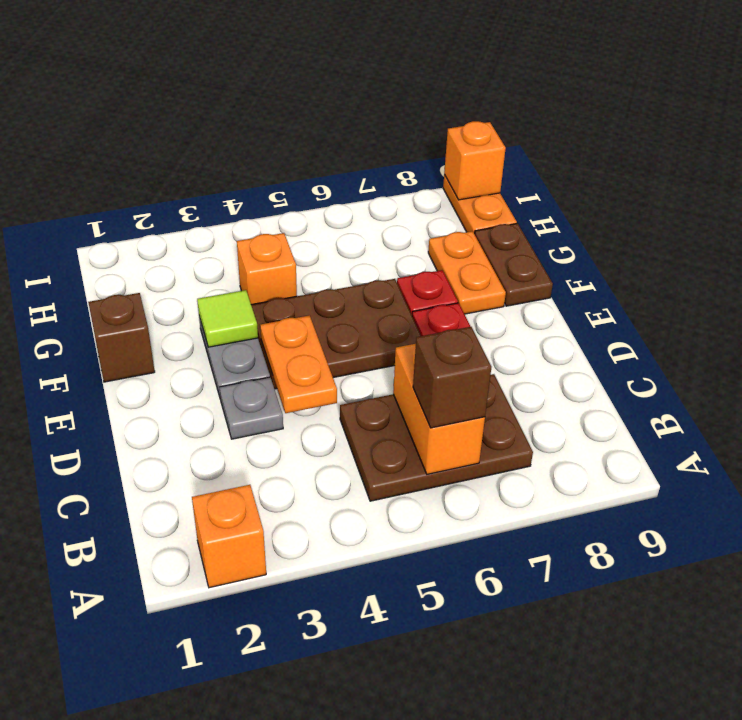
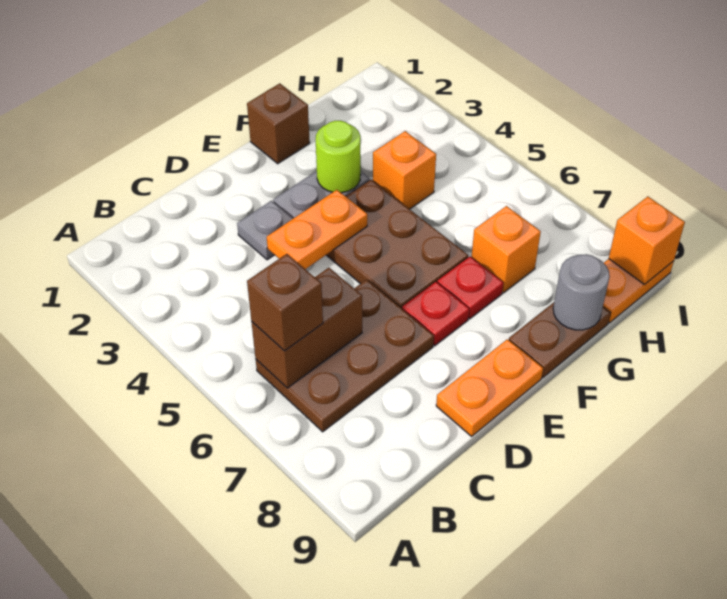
orange 1x1 brick [192,485,266,588] -> orange 1x1 brick moved to [472,206,541,293]
brown 2x3 plate [340,374,533,501] -> brown 2x3 plate turned to [256,280,434,432]
orange 1x2 brick [393,344,485,474] -> brown 1x2 brick [251,268,362,388]
lime 1x1 tile [197,290,258,347] -> lime 1x1 round brick [316,121,361,193]
orange 1x2 plate [428,231,506,314] -> orange 1x2 plate moved to [436,339,543,436]
none -> grey 1x1 round brick [553,254,610,330]

